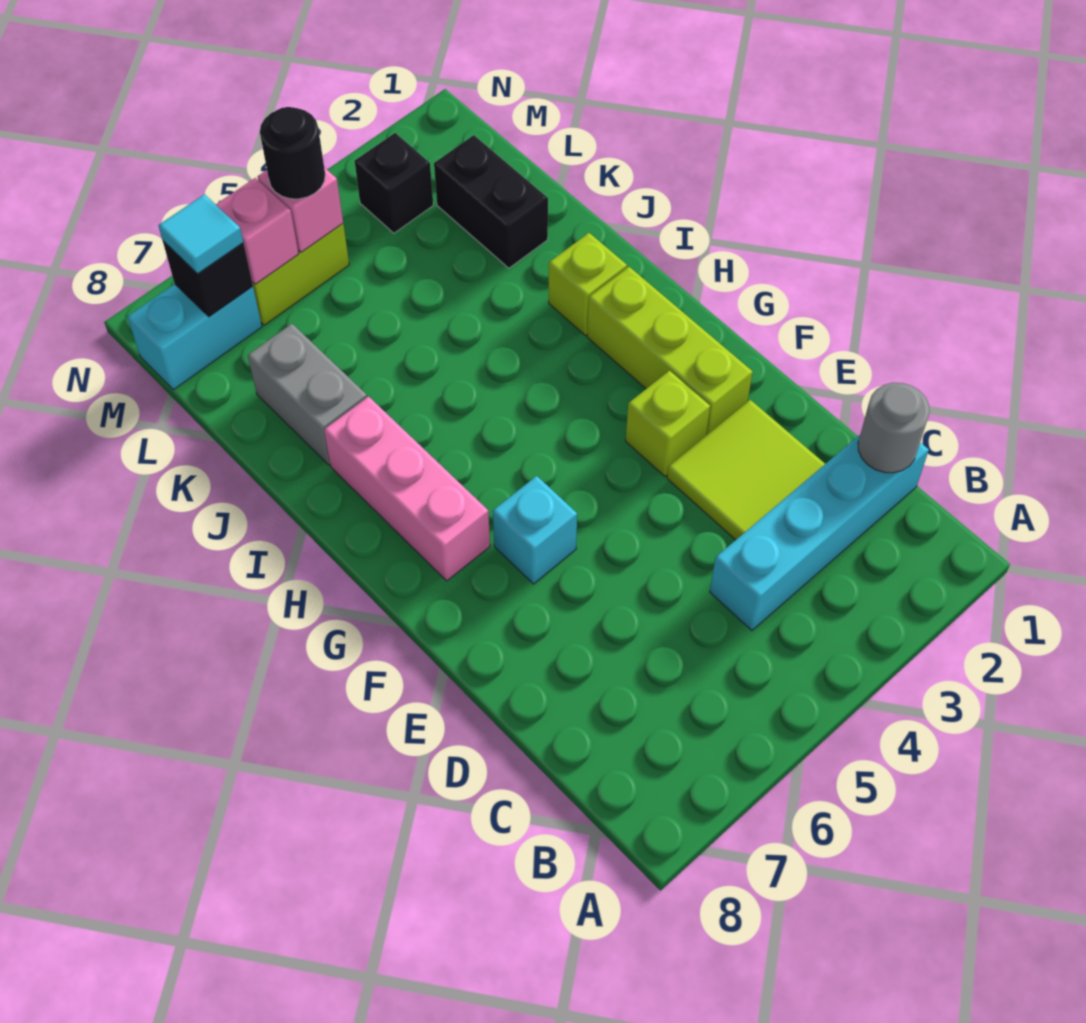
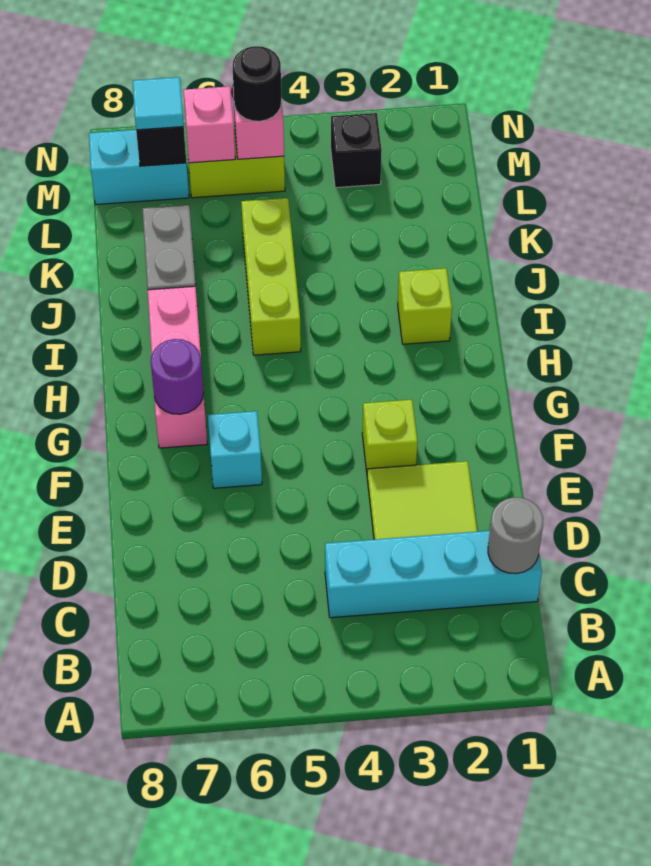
lime 1x3 brick [587,267,753,435] -> lime 1x3 brick moved to [241,198,301,355]
none -> purple 1x1 round brick [151,339,203,414]
black 1x2 brick [434,135,548,268] -> none

